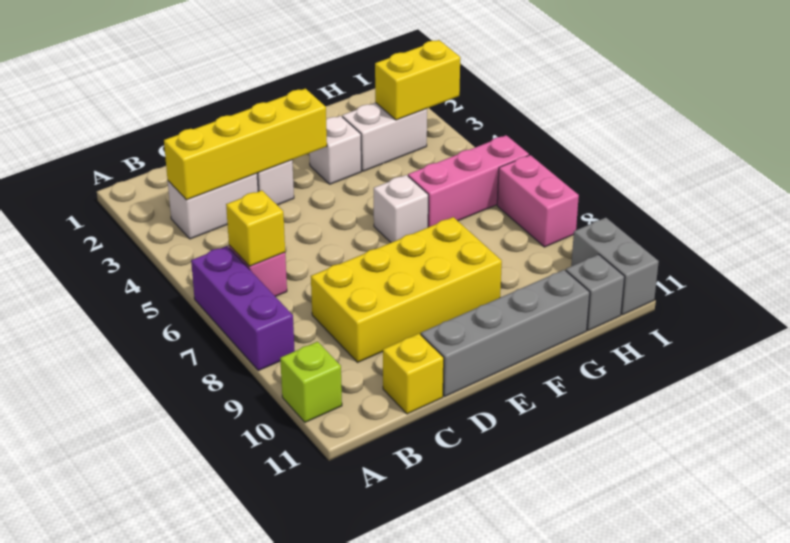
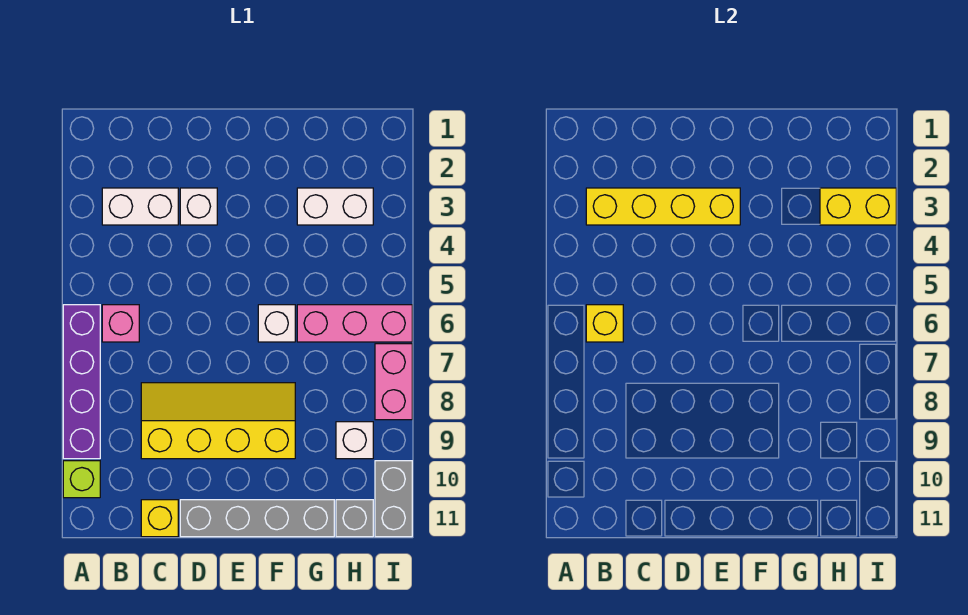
purple 1x3 brick [191,246,295,371] -> purple 1x4 brick [63,305,100,459]
yellow 2x4 brick [311,217,502,362] -> yellow 2x4 slope [141,383,295,459]
white 1x1 brick [309,116,361,184] -> white 1x1 brick moved to [336,422,373,459]

